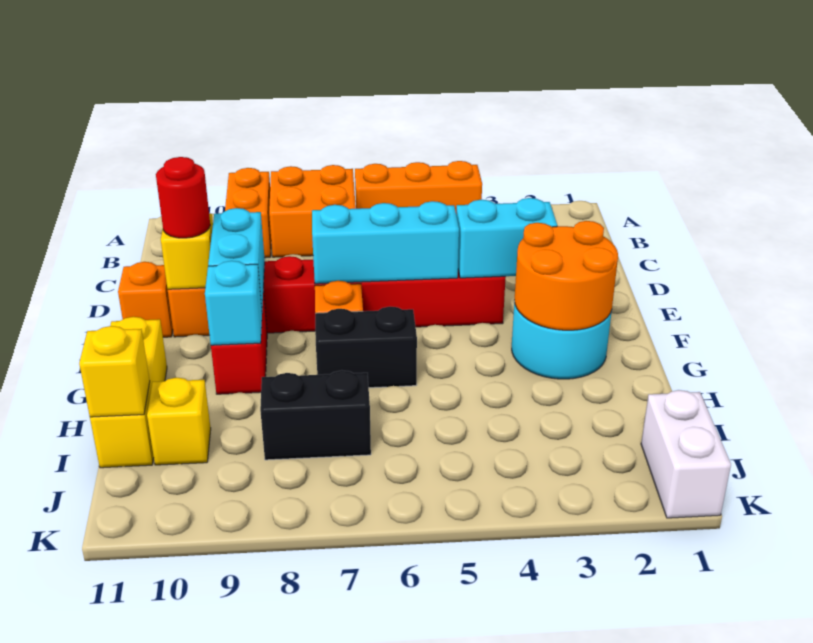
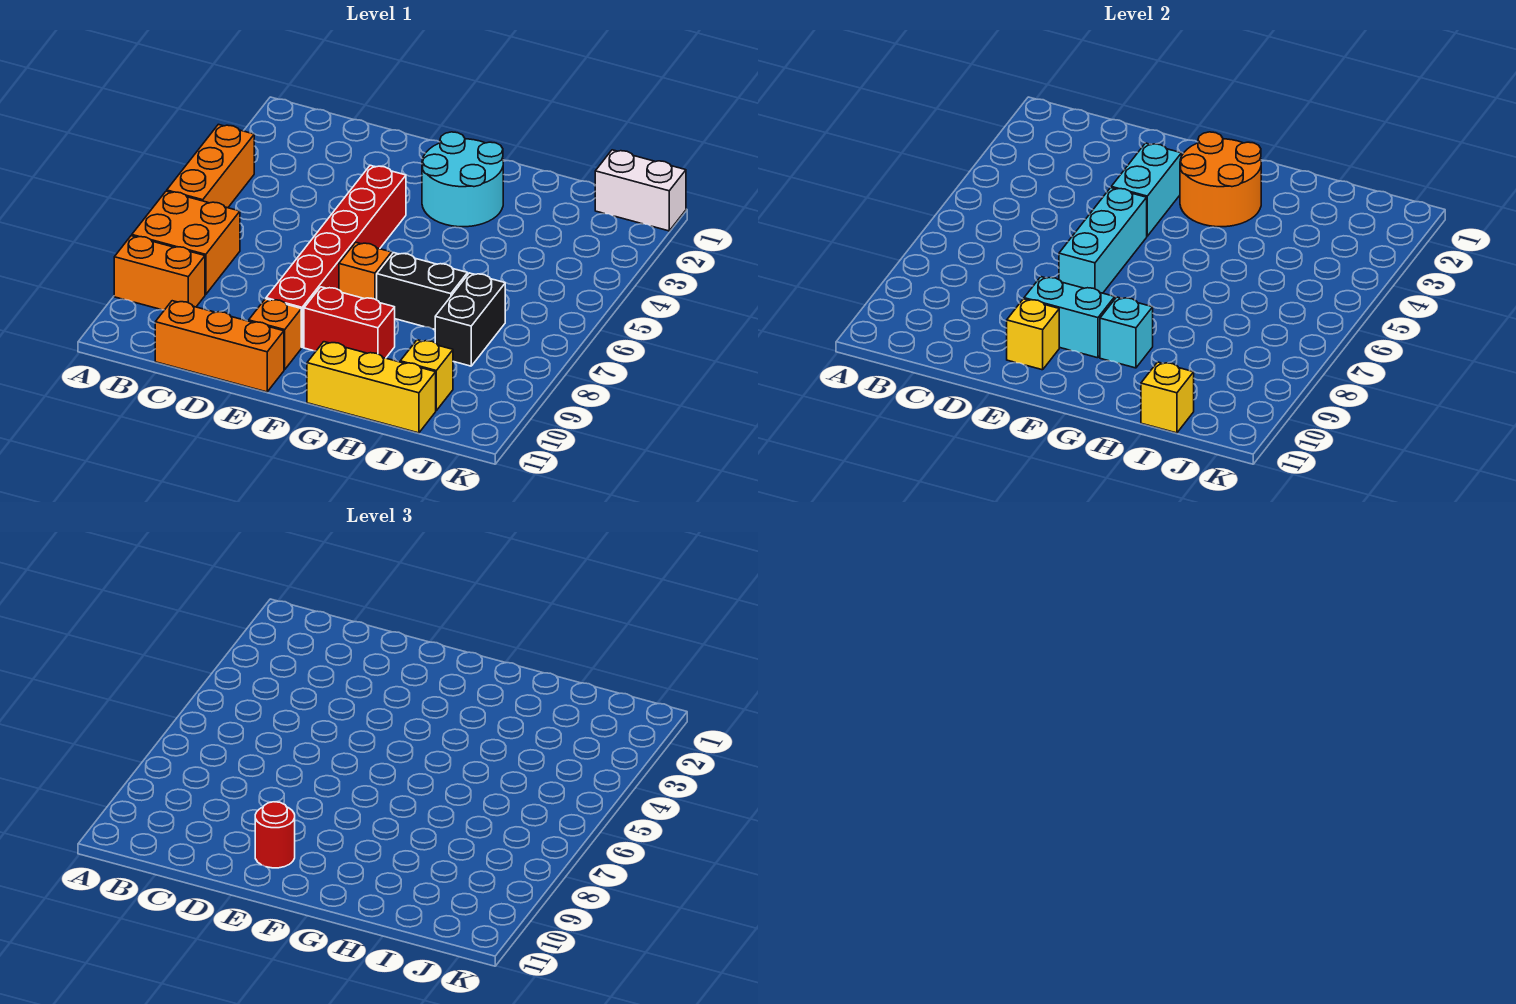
orange 1x1 brick [118,262,173,337] -> orange 1x3 brick [155,301,284,392]
black 1x2 brick [315,307,417,388] -> black 1x2 brick turned to [377,253,467,329]

